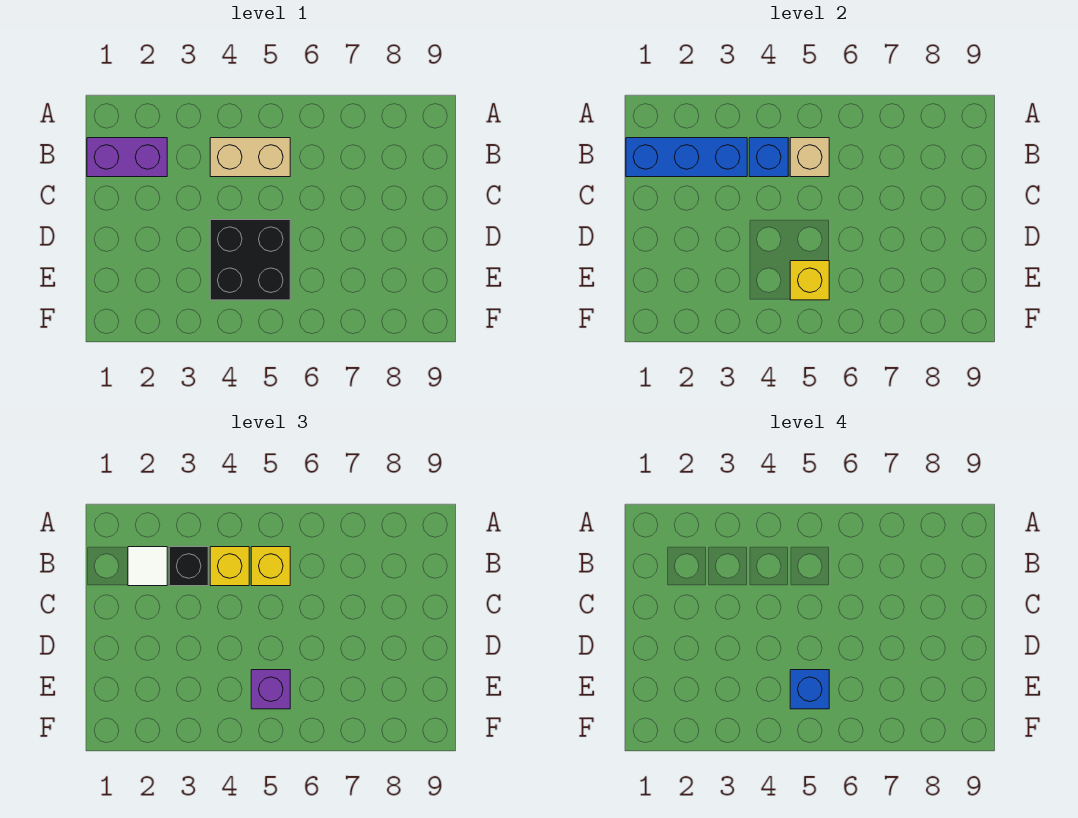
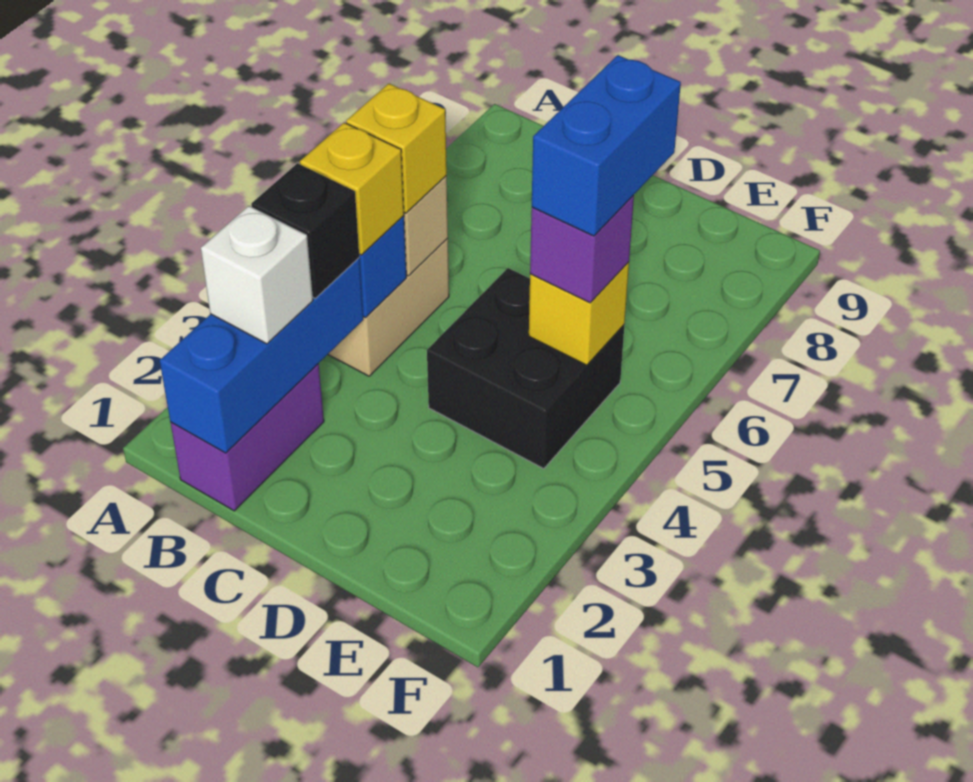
white 1x1 tile [128,547,167,586] -> white 1x1 brick [201,206,313,344]
blue 1x1 brick [790,670,829,709] -> blue 1x2 brick [532,55,681,236]

